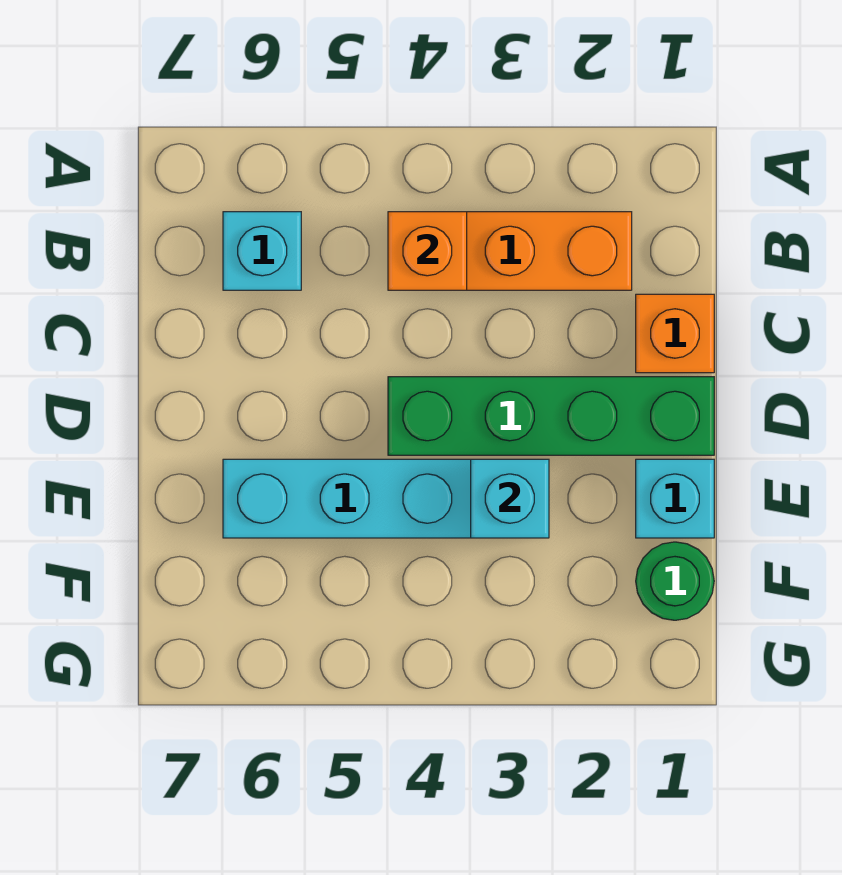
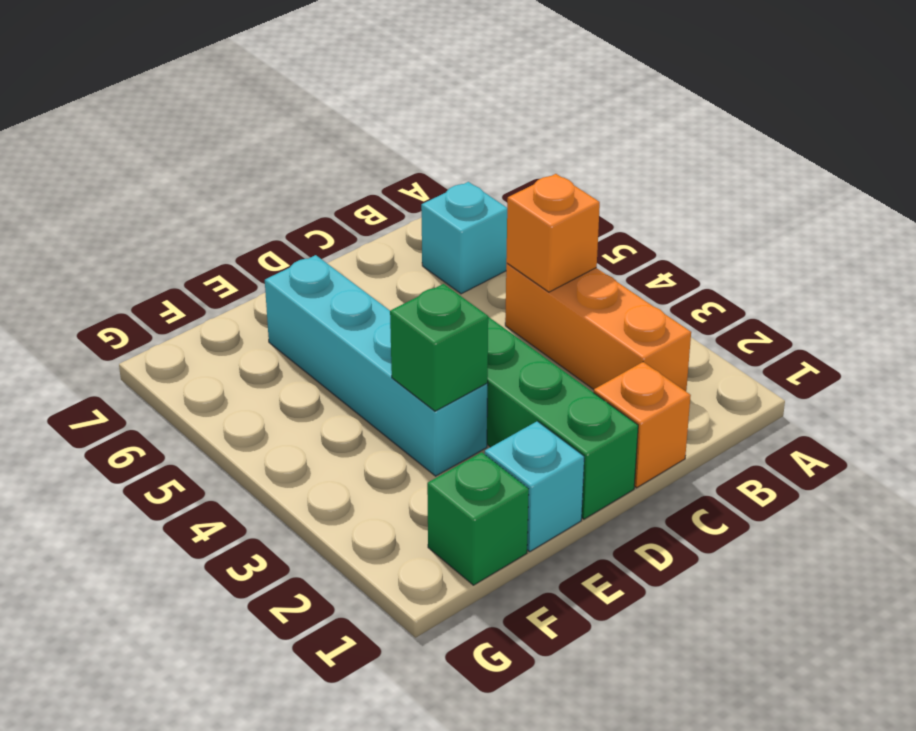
cyan 1x1 brick [471,459,549,538] -> green 1x1 brick [390,284,488,411]
green 1x1 round brick [636,542,714,620] -> green 1x1 brick [427,452,529,585]

